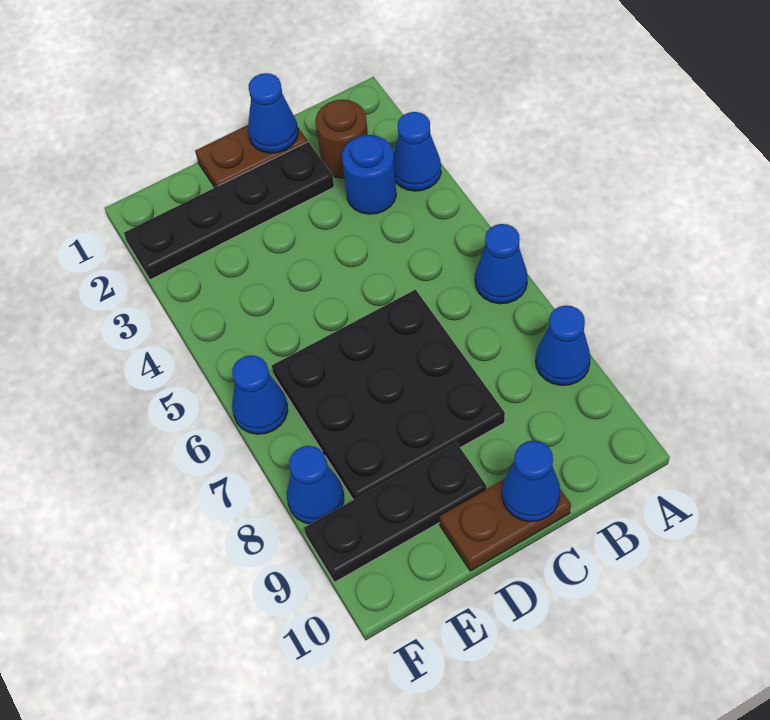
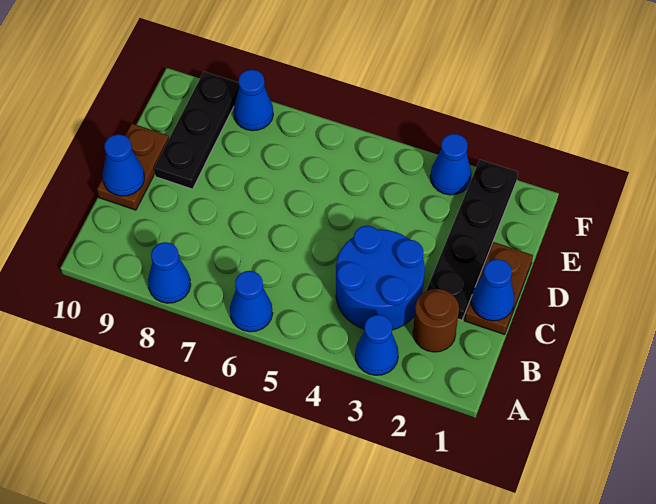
blue 1x1 round brick [342,135,396,214] -> blue 2x2 round brick [336,226,425,330]
black 3x3 plate [272,290,505,500] -> none
blue 1x1 cone [232,355,288,434] -> blue 1x1 cone moved to [430,134,471,195]

